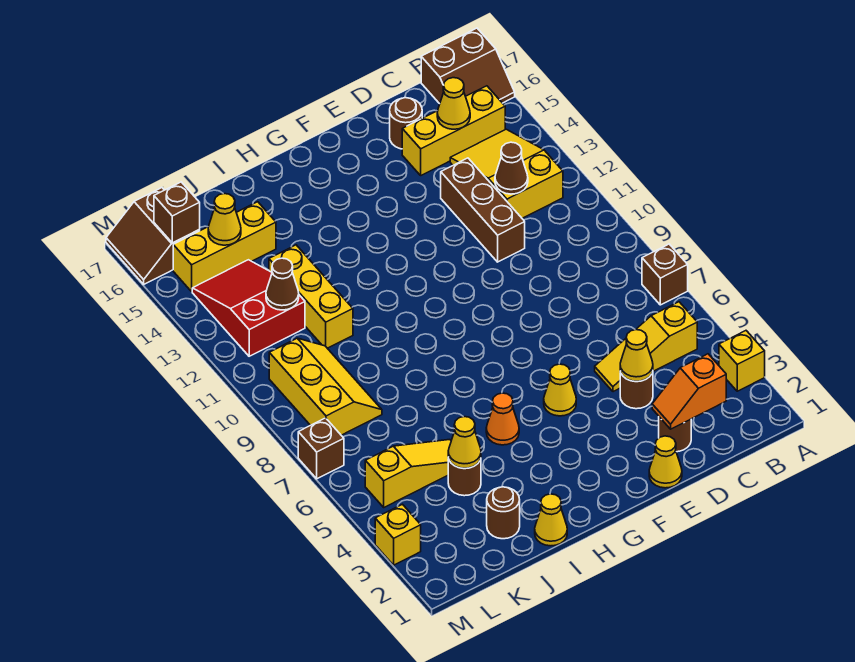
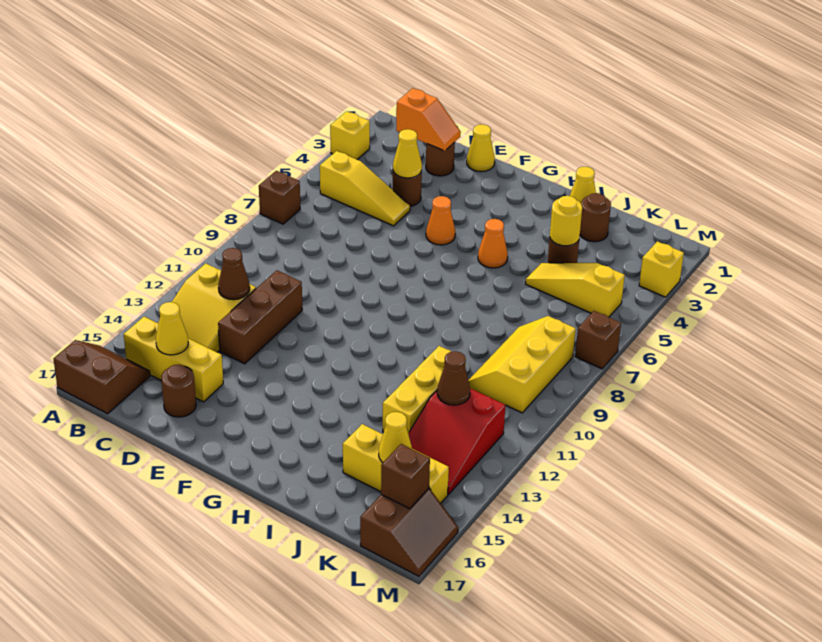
yellow 1x1 cone [544,364,576,416] -> orange 1x1 cone [426,196,455,245]
yellow 1x1 cone [448,417,481,468] -> yellow 1x1 round brick [550,196,582,246]

